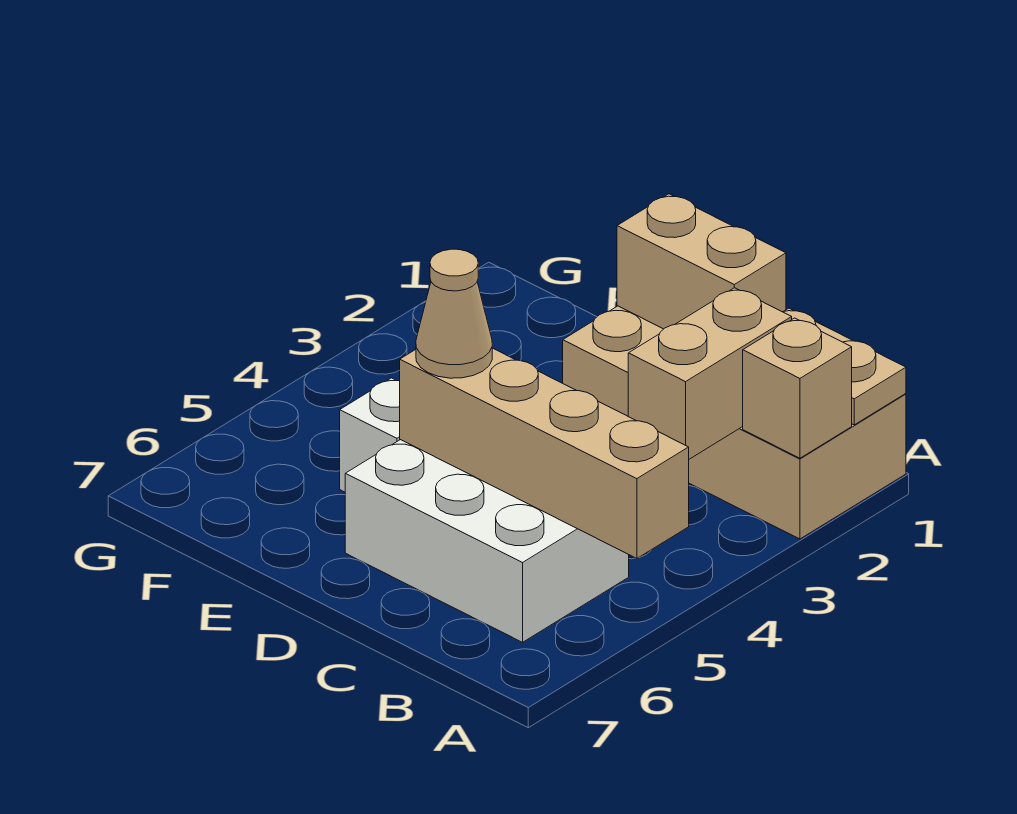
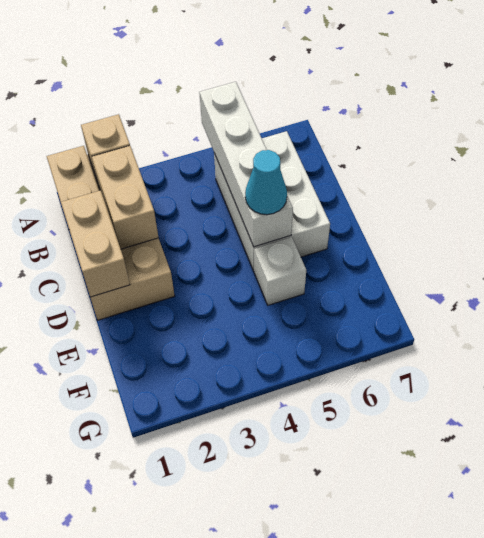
tan 1x4 brick [400,348,689,558] -> white 1x4 brick [199,82,293,247]
tan 1x2 brick [628,288,792,459] -> tan 1x2 brick turned to [92,146,159,249]
tan 1x1 cone [416,249,492,378] -> cyan 1x1 cone [245,150,287,215]

